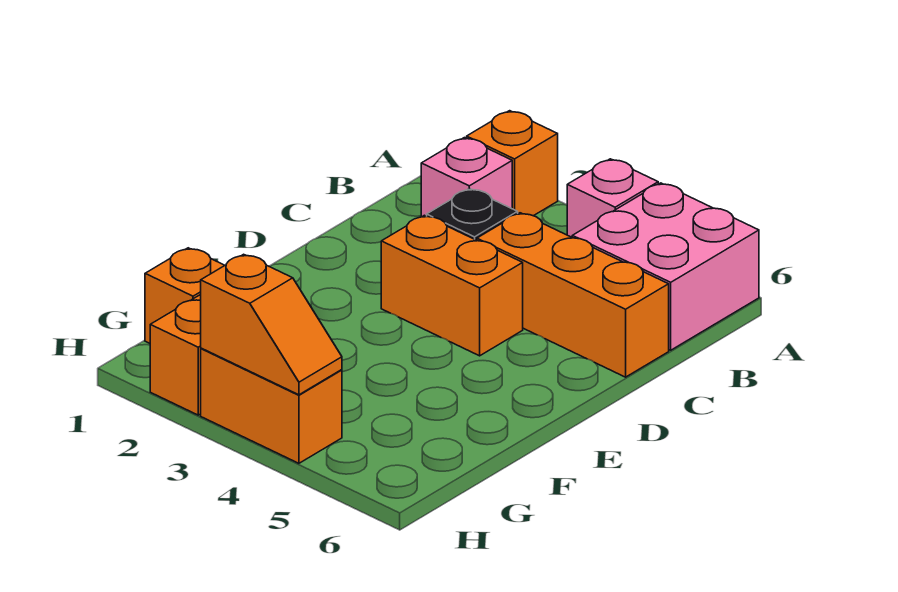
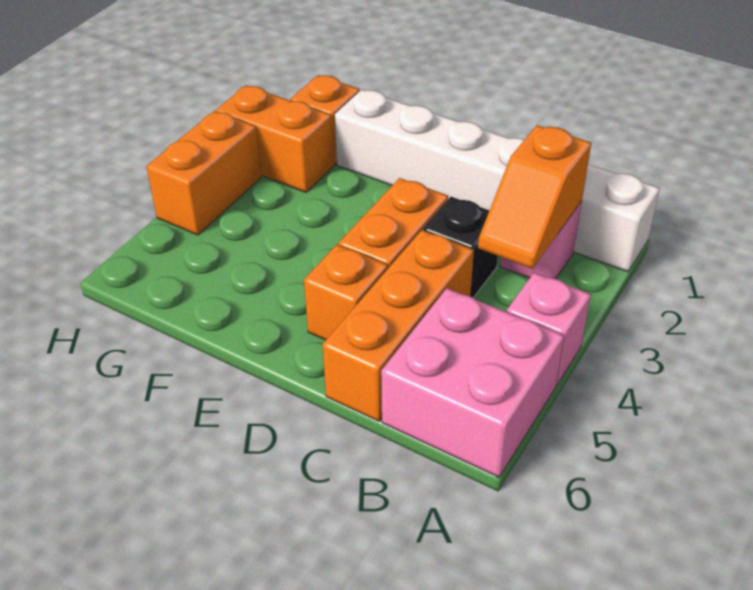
none -> white 1x6 brick [335,90,660,272]
orange 1x1 brick [467,111,558,216] -> orange 1x1 brick moved to [304,244,388,340]
orange 1x2 slope [201,254,342,395] -> orange 1x2 slope moved to [478,125,591,269]

